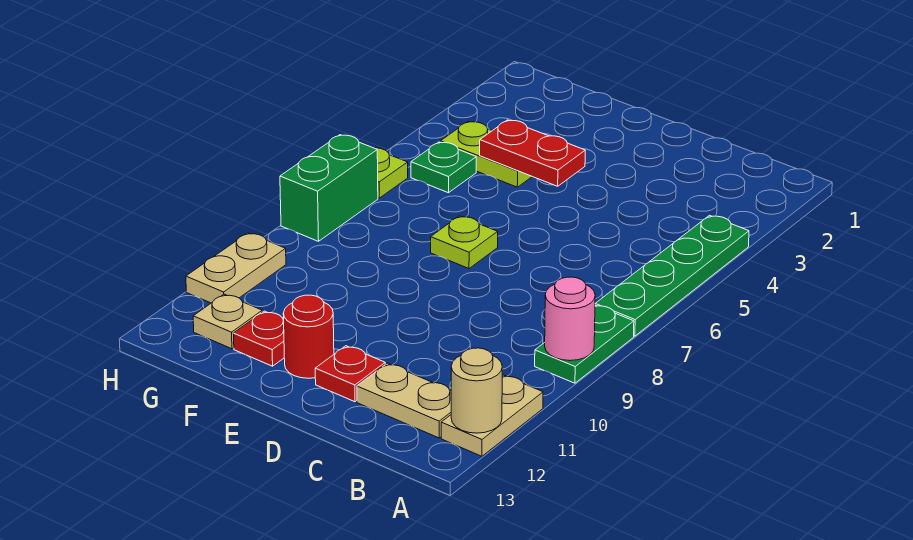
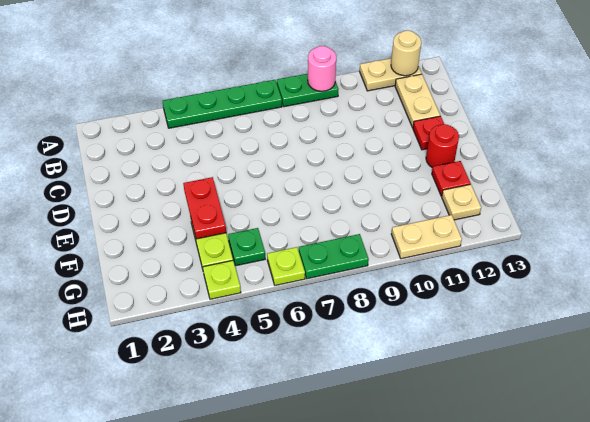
lime 1x1 plate [431,216,498,269] -> lime 1x1 plate moved to [203,260,241,299]
green 1x2 brick [280,135,378,241] -> green 1x2 plate [299,234,369,279]

